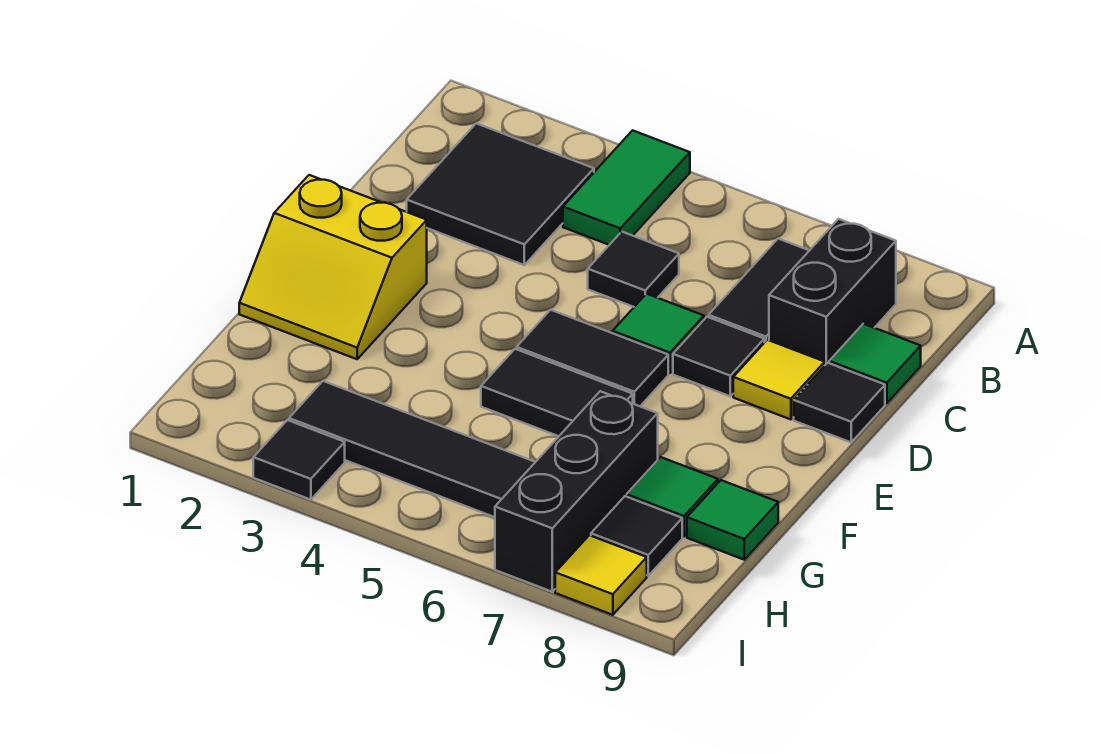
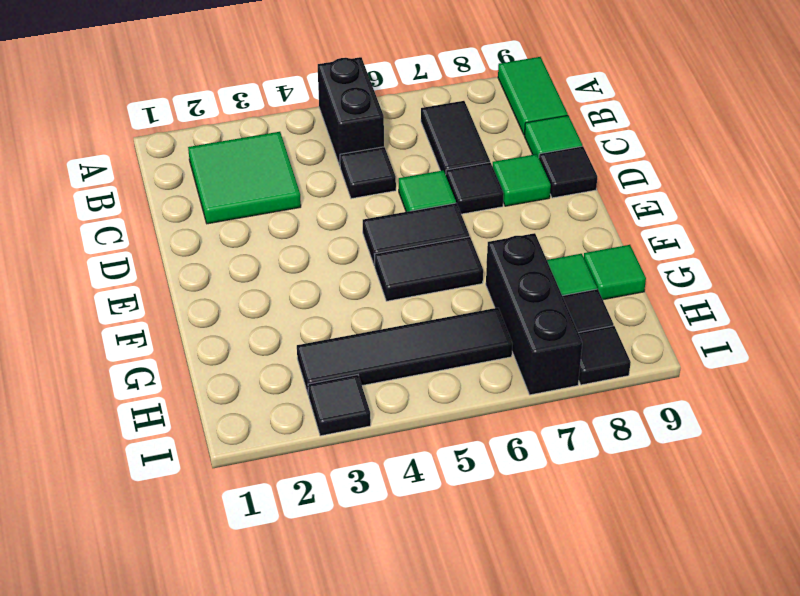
green 1x2 tile [563,130,690,245] -> green 1x2 tile moved to [498,57,568,135]
black 2x2 tile [407,123,594,265] -> green 2x2 tile [188,132,301,224]
black 1x2 brick [769,219,896,365] -> black 1x2 brick moved to [318,57,384,166]
yellow 1x1 tile [733,340,825,419] -> green 1x1 tile [493,154,551,206]
yellow 2x2 slope [239,175,427,359] -> none
yellow 1x1 tile [555,535,647,615] -> black 1x1 tile [578,326,631,385]

